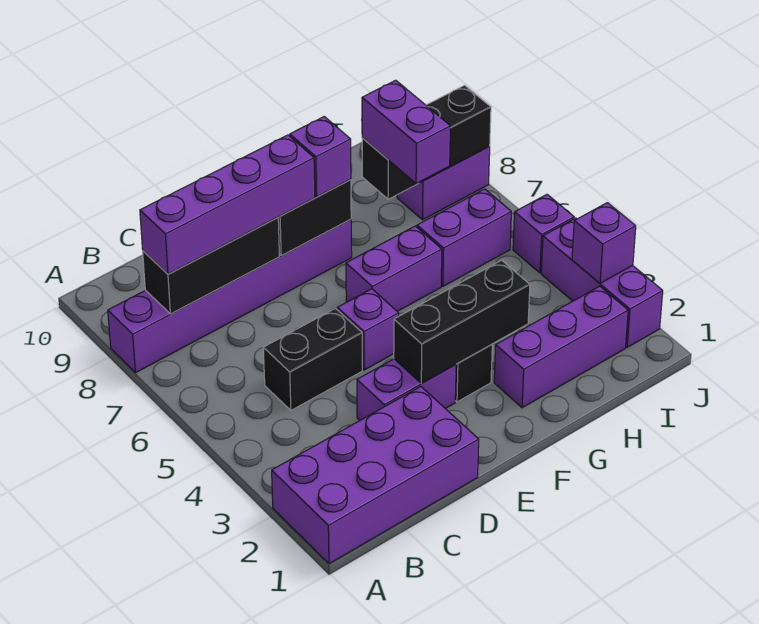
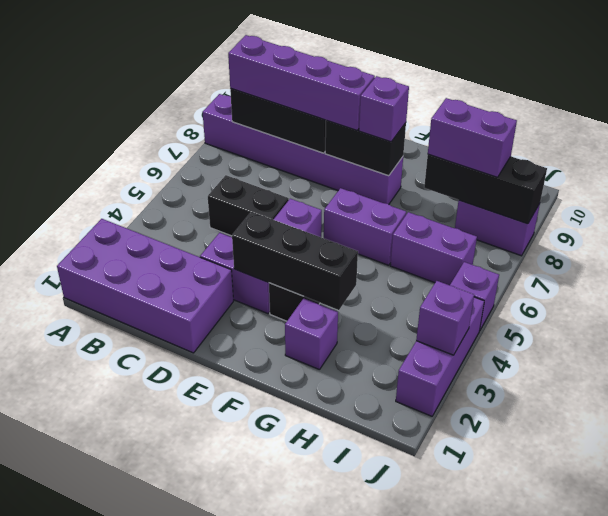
purple 1x3 brick [494,286,628,408] -> purple 1x1 brick [285,298,338,370]
purple 1x2 brick [362,80,450,184] -> purple 1x2 brick turned to [428,98,517,177]

